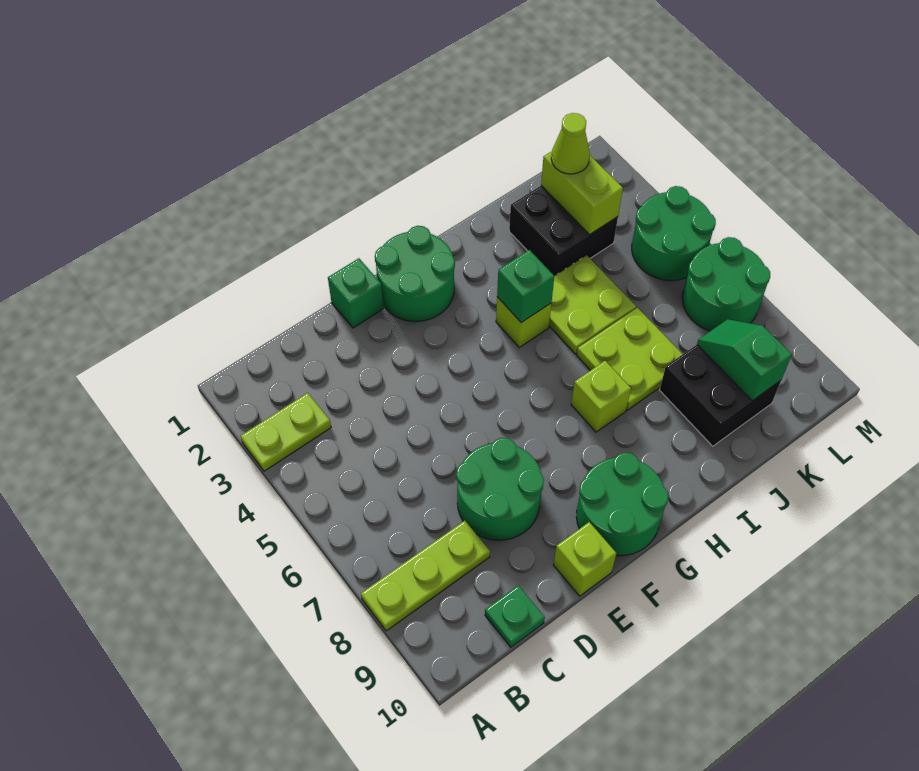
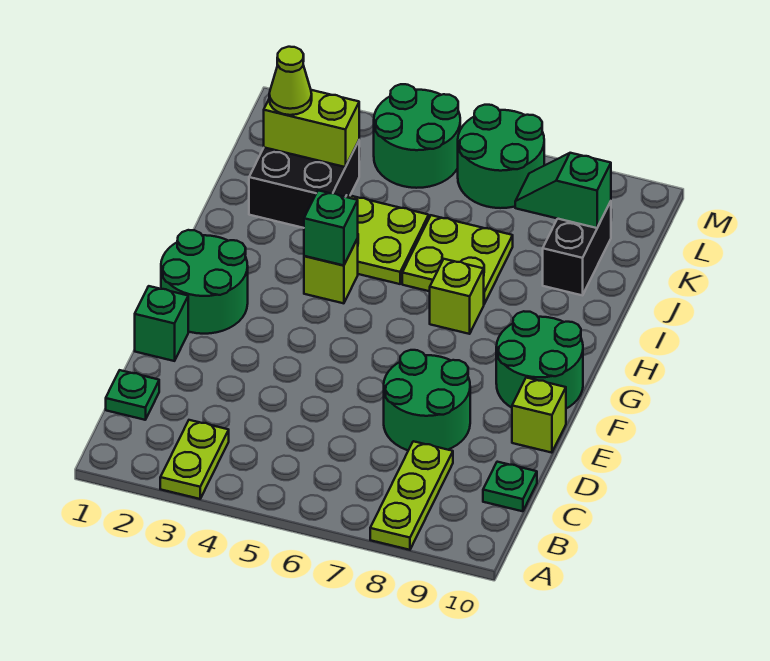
none -> green 1x1 plate [106,370,159,420]
black 2x2 brick [660,345,781,446] -> black 1x2 brick [543,201,611,295]

